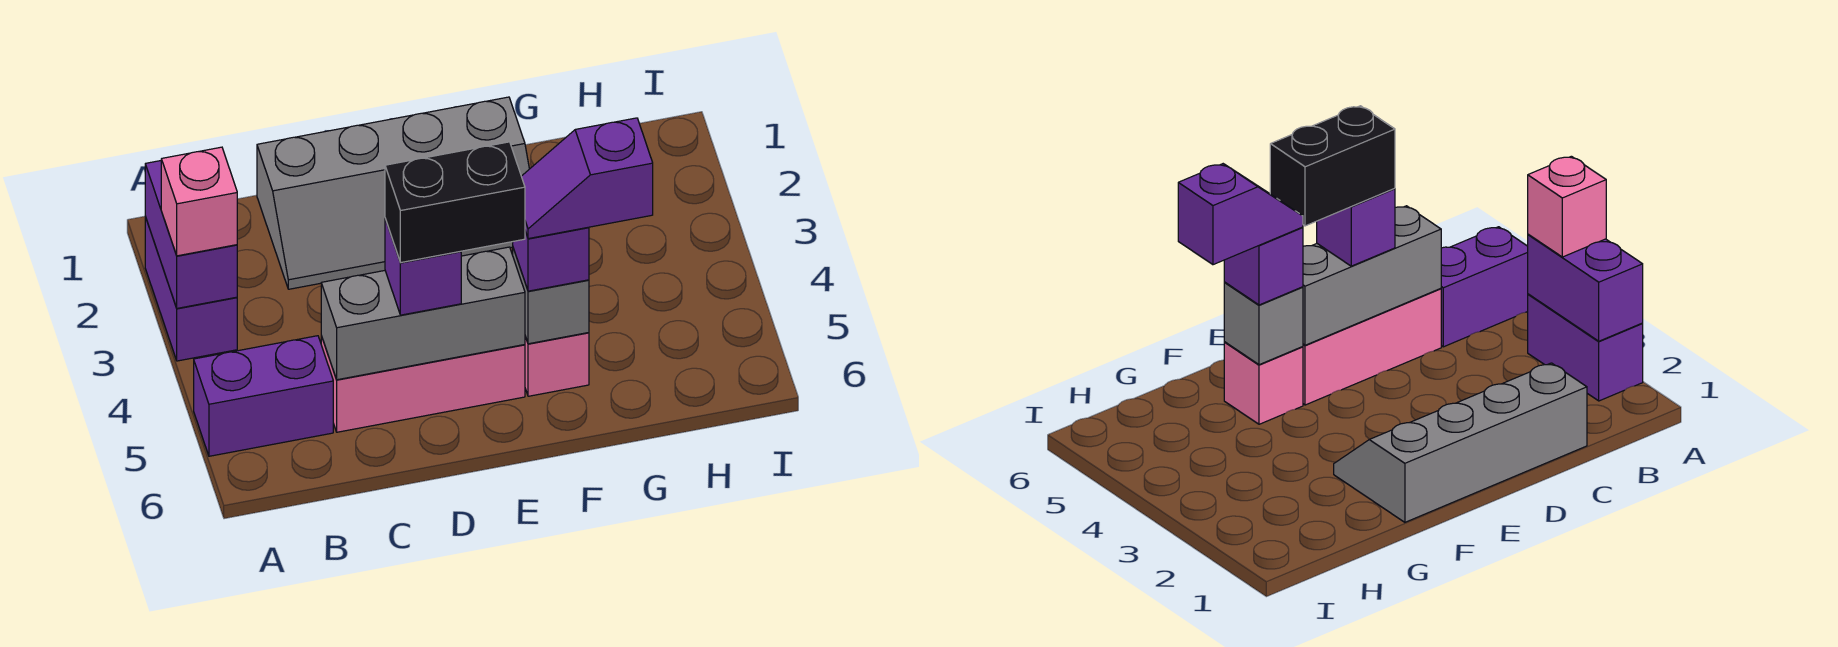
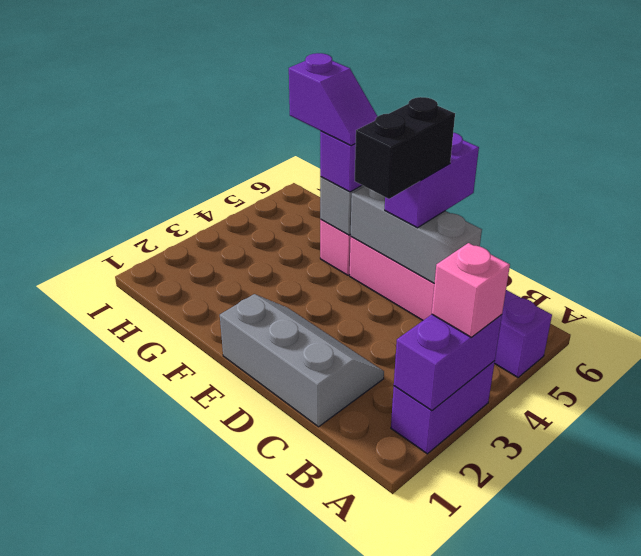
grey 2x4 slope [257,97,529,289] -> grey 2x3 slope [220,294,384,427]
purple 1x1 brick [385,219,461,315] -> purple 1x2 brick [385,133,479,228]
black 1x2 brick [385,142,525,263] -> black 1x2 brick turned to [355,97,455,199]

